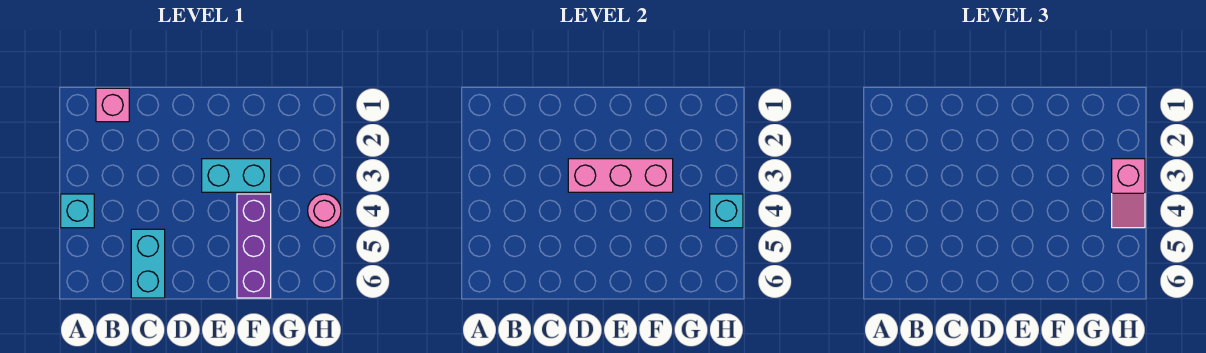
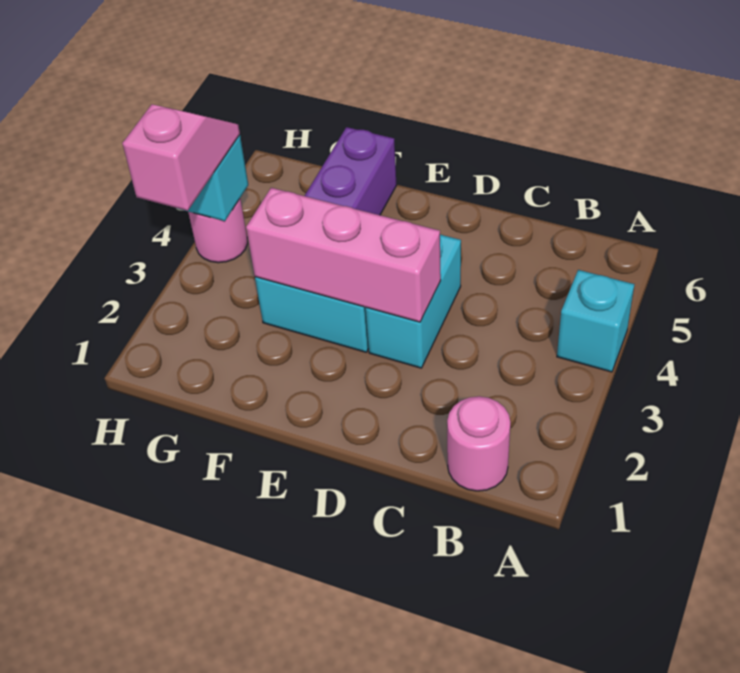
pink 1x1 brick [96,88,129,122] -> pink 1x1 round brick [447,396,510,491]
cyan 1x2 brick [131,229,165,298] -> cyan 1x2 brick moved to [366,235,461,368]

